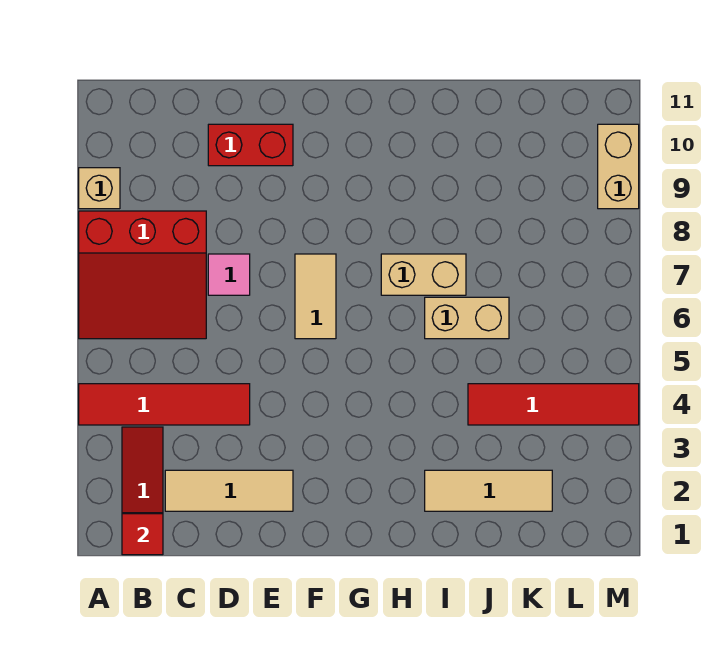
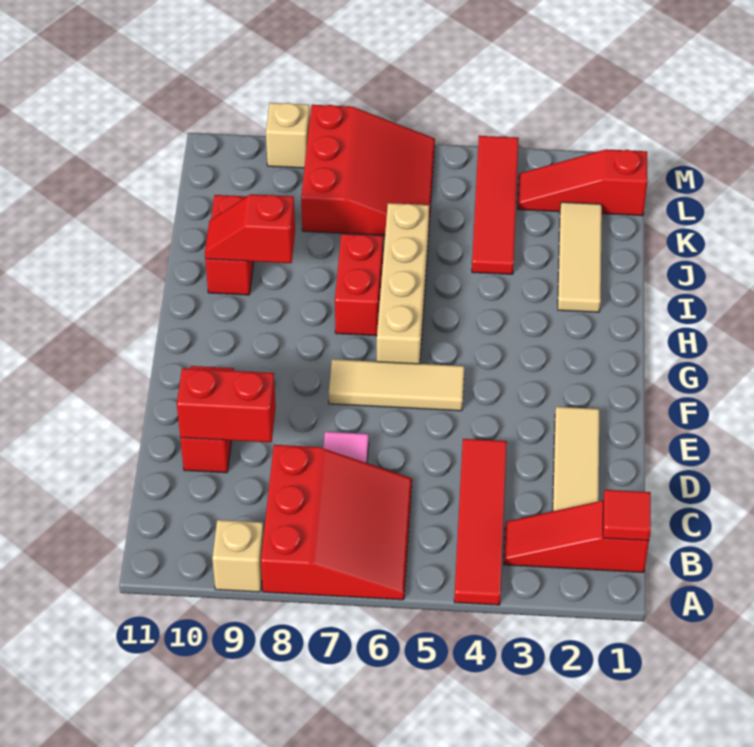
none -> red 1x2 brick [177,368,276,442]
tan 1x2 tile [295,254,336,339] -> tan 1x3 tile [329,359,464,411]
tan 1x2 brick [381,254,466,295] -> red 1x2 brick [335,234,383,336]
tan 1x2 brick [425,297,509,339] -> tan 1x4 brick [377,203,429,364]
none -> red 1x2 slope [205,194,295,263]
none -> red 1x2 brick [205,195,254,295]
none -> red 3x3 slope [301,105,435,236]
none -> red 1x3 slope [518,149,648,216]
tan 1x2 brick [598,124,639,209] -> tan 1x1 brick [266,103,310,168]

